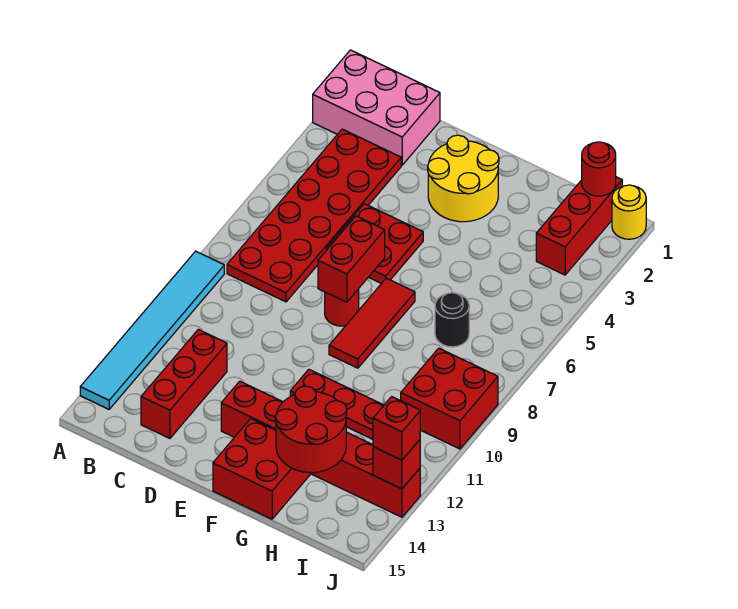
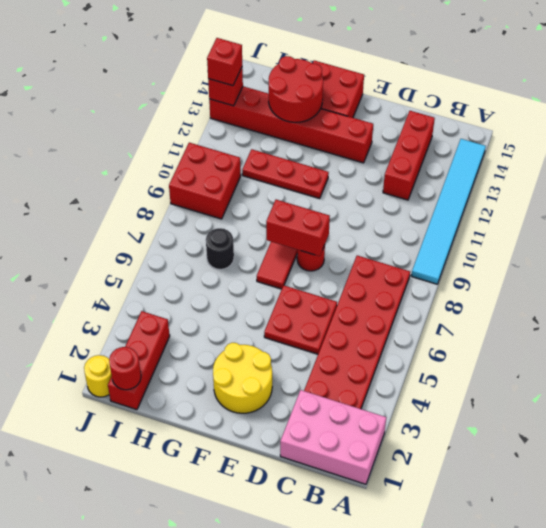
red 1x2 brick [318,216,385,302] -> red 1x2 brick turned to [266,200,330,256]

